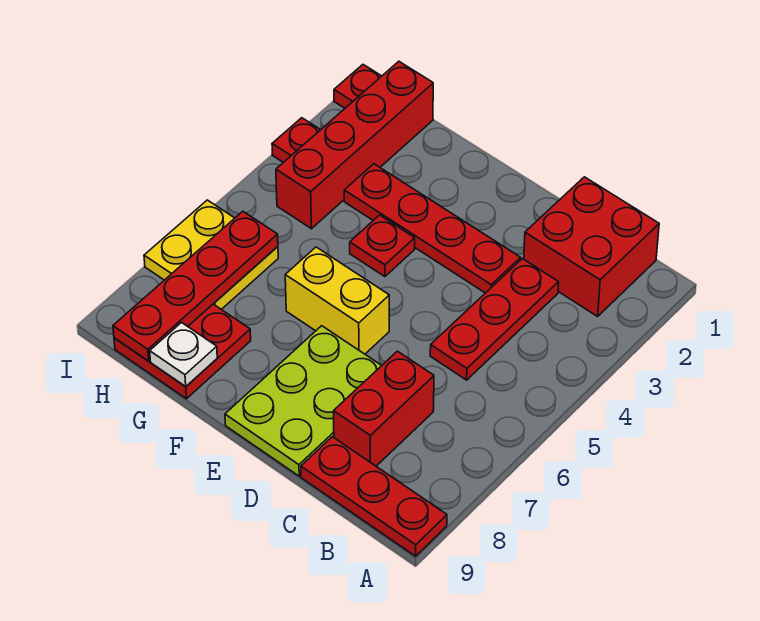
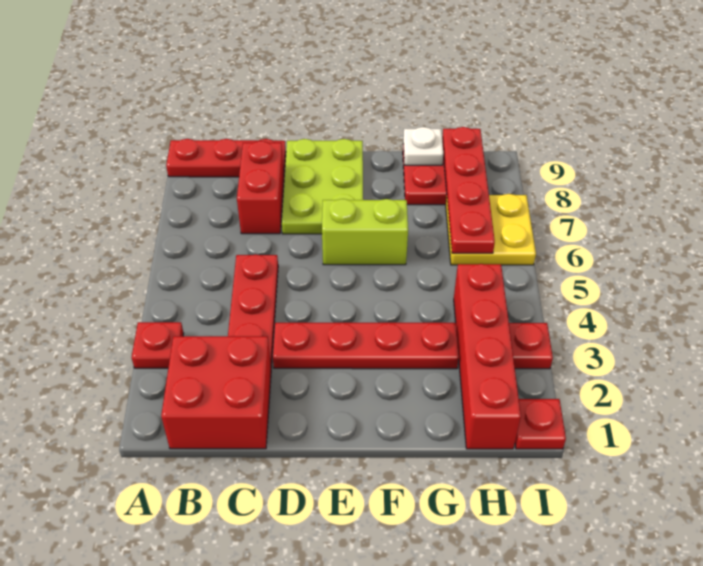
yellow 1x2 brick [285,247,389,354] -> lime 1x2 brick [322,199,408,265]
red 1x1 plate [350,215,415,277] -> red 1x1 plate moved to [132,322,184,368]

